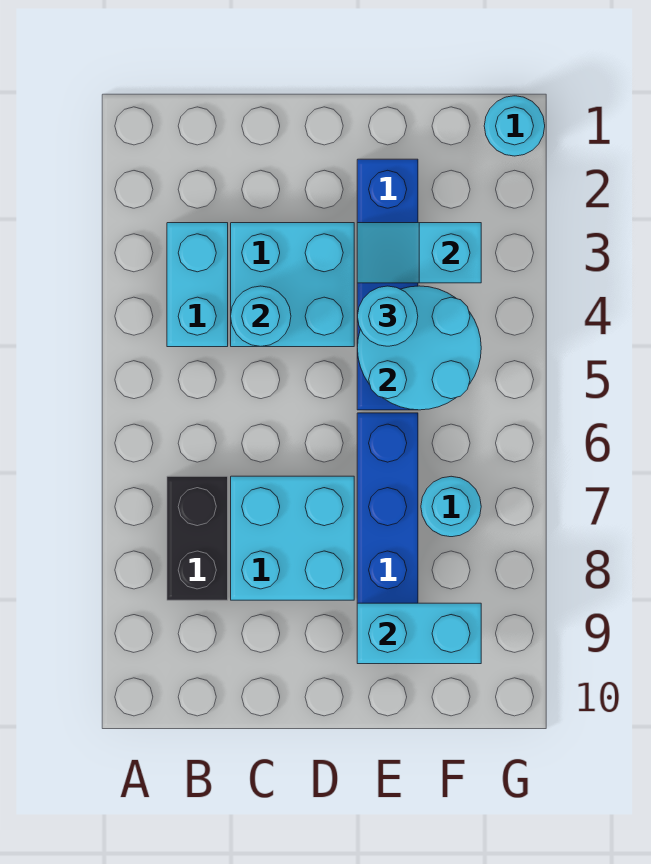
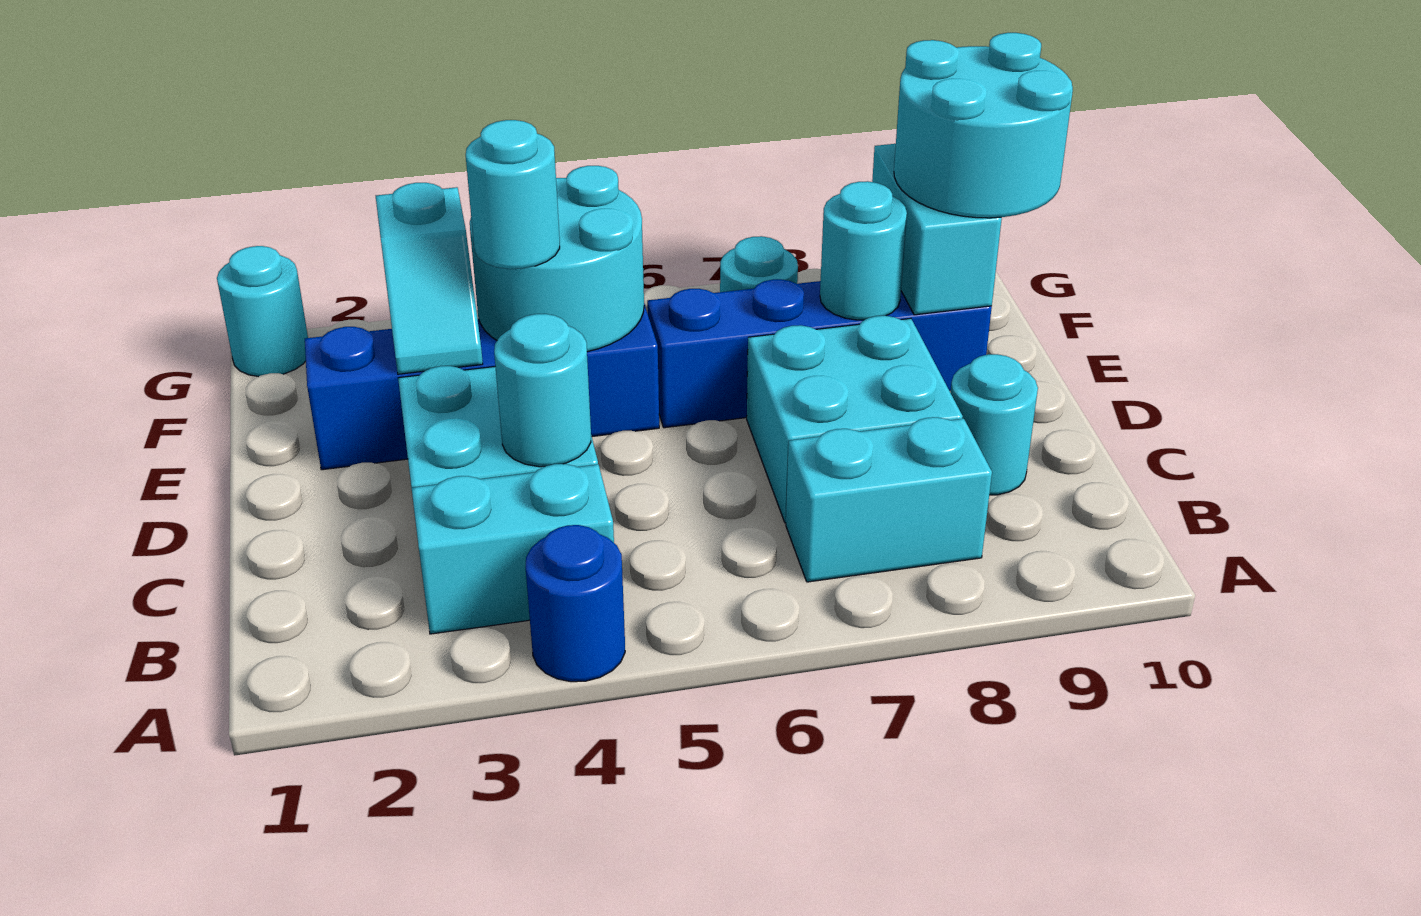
none -> blue 1x1 round brick [525,525,625,682]
black 1x2 brick [167,476,228,600] -> cyan 1x2 brick [786,417,992,582]
none -> cyan 1x1 round brick [951,354,1038,495]
none -> cyan 1x1 round brick [820,181,907,320]
none -> cyan 2x2 round brick [894,33,1073,218]

